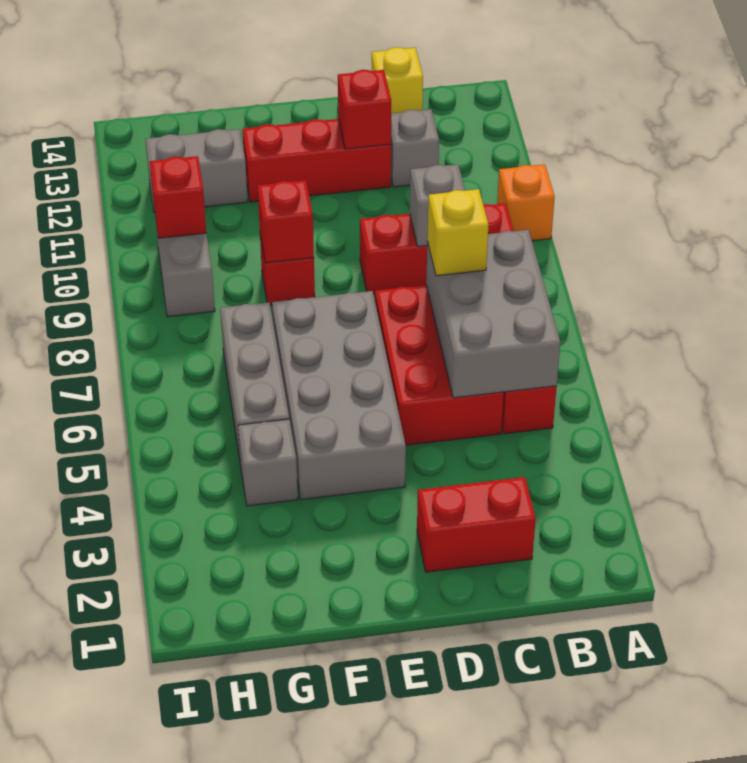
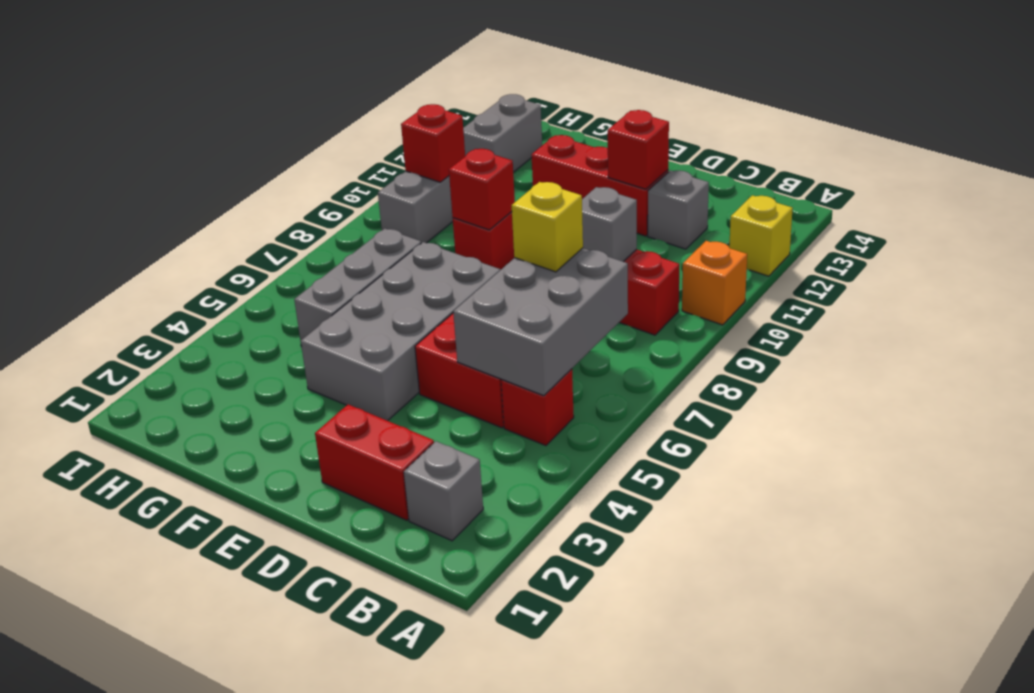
yellow 1x1 brick [372,47,423,113] -> yellow 1x1 brick moved to [729,195,793,276]
grey 1x1 brick [238,419,298,506] -> grey 1x1 brick moved to [404,441,483,541]
grey 1x2 brick [145,129,248,212] -> grey 1x2 brick turned to [463,94,542,172]

